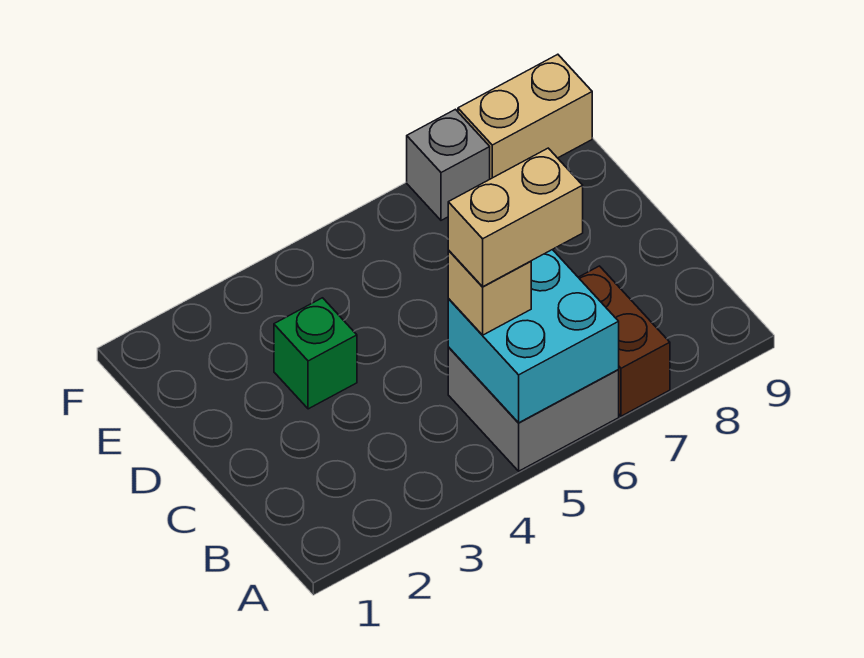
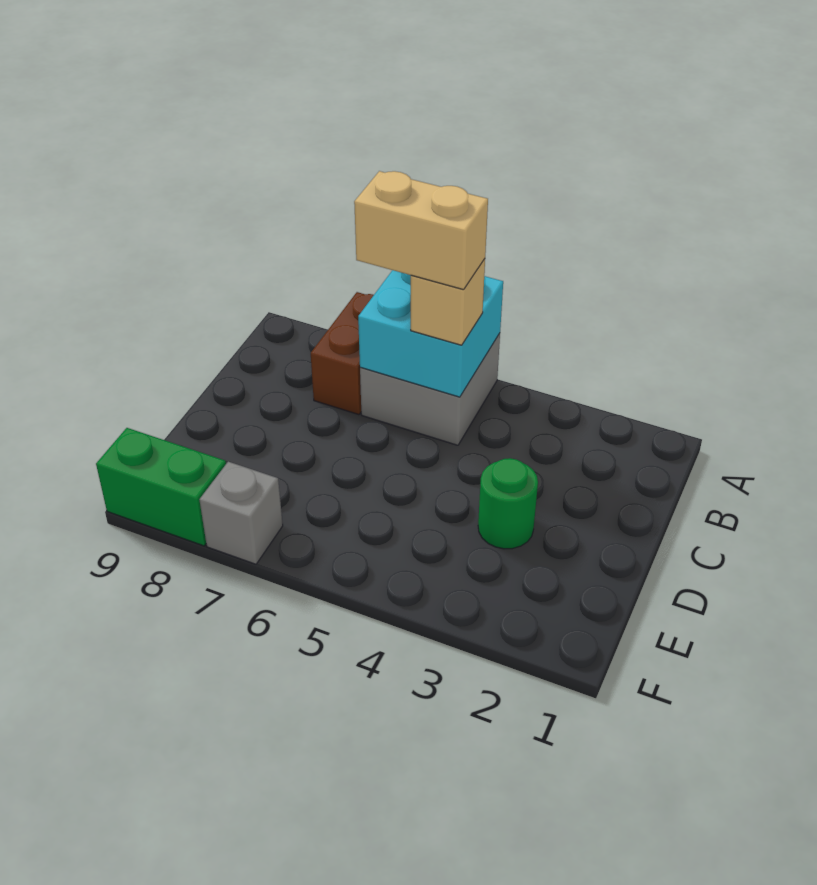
green 1x1 brick [274,298,357,409] -> green 1x1 round brick [478,458,538,549]
tan 1x2 brick [458,54,592,179] -> green 1x2 brick [96,428,226,546]

